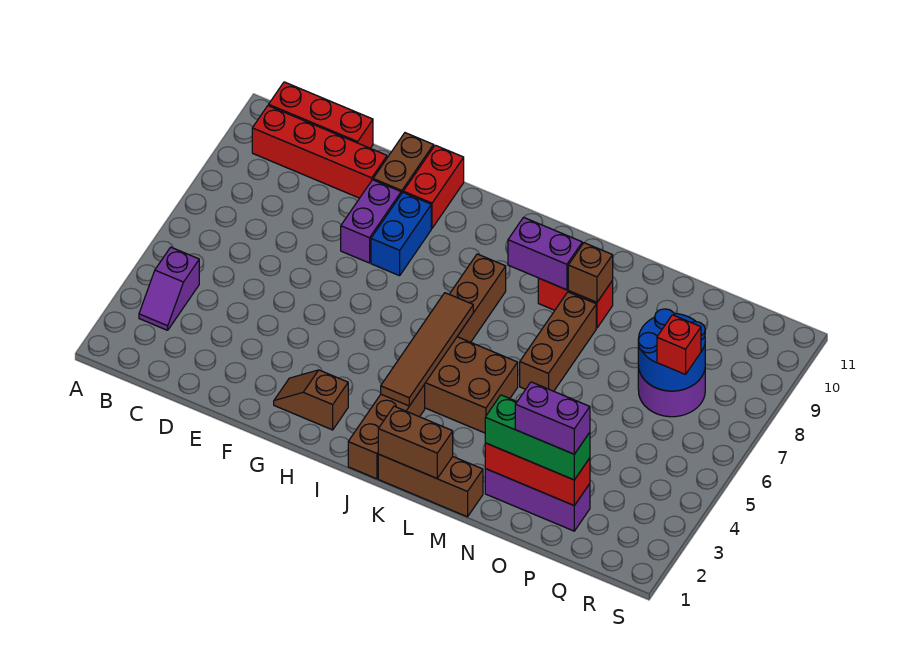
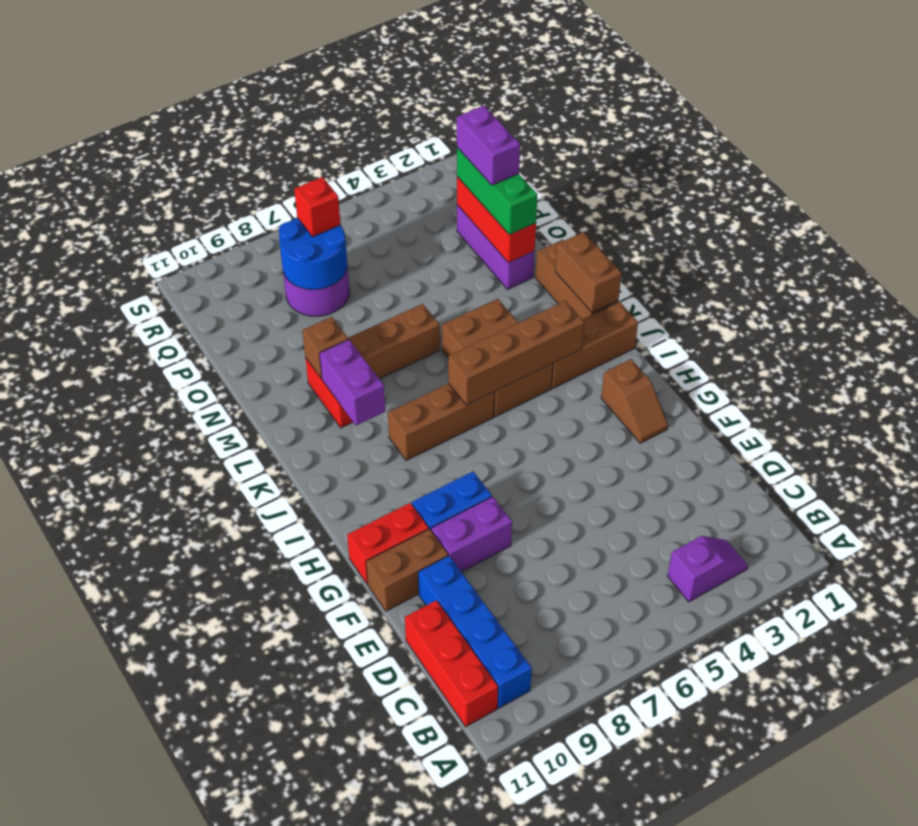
red 1x4 brick [252,106,387,198] -> blue 1x4 brick [418,556,532,708]
brown 1x4 tile [381,293,473,406] -> brown 1x4 brick [448,301,584,405]

